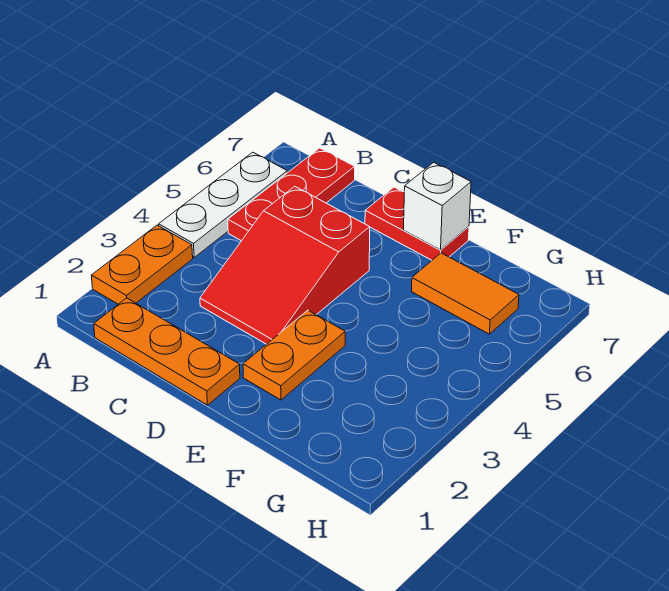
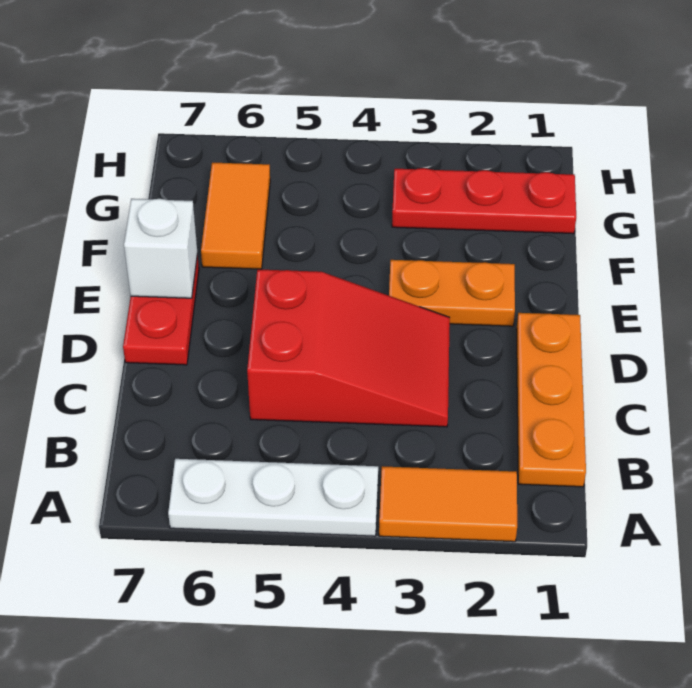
orange 1x2 plate [91,225,193,304] -> orange 1x2 tile [379,466,517,542]
red 1x3 plate [228,148,355,241] -> red 1x3 plate moved to [392,168,576,234]

